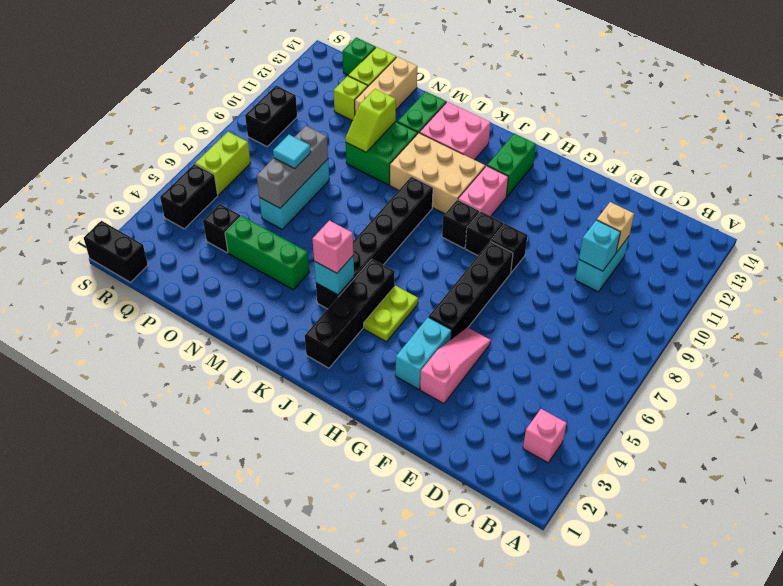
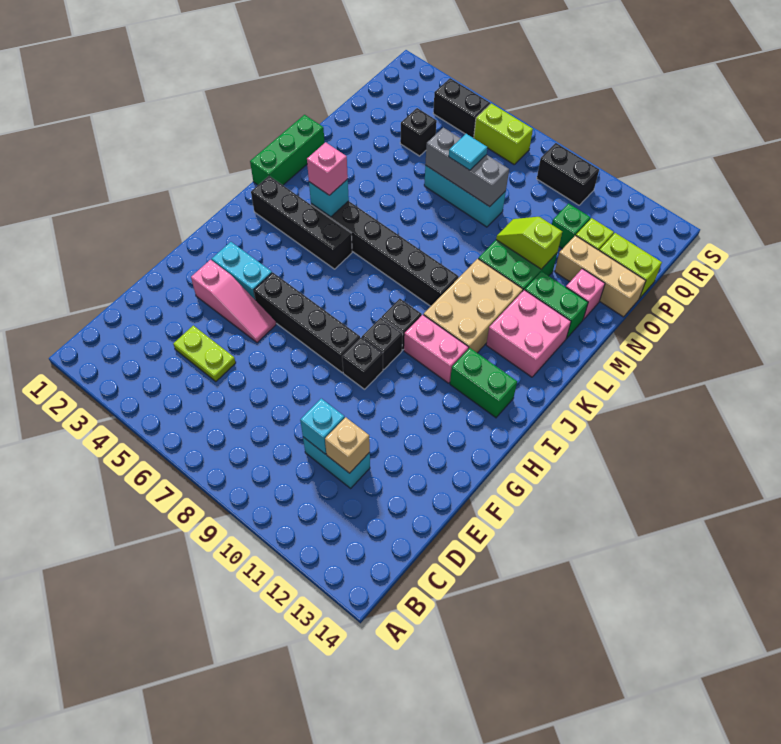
pink 1x1 brick [523,409,567,463] -> pink 1x1 brick moved to [566,269,605,320]
lime 1x2 plate [364,286,418,342] -> lime 1x2 plate moved to [173,326,236,382]
green 1x3 brick [225,216,309,290] -> green 1x3 brick moved to [250,115,325,185]
green 1x1 brick [342,38,376,75] -> green 1x1 brick moved to [552,204,590,249]
black 1x2 brick [84,221,148,282] -> none

